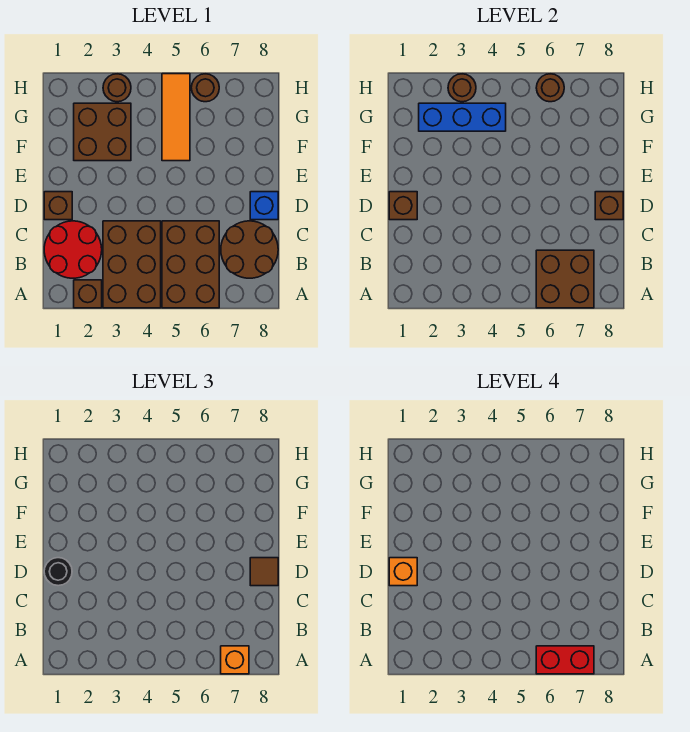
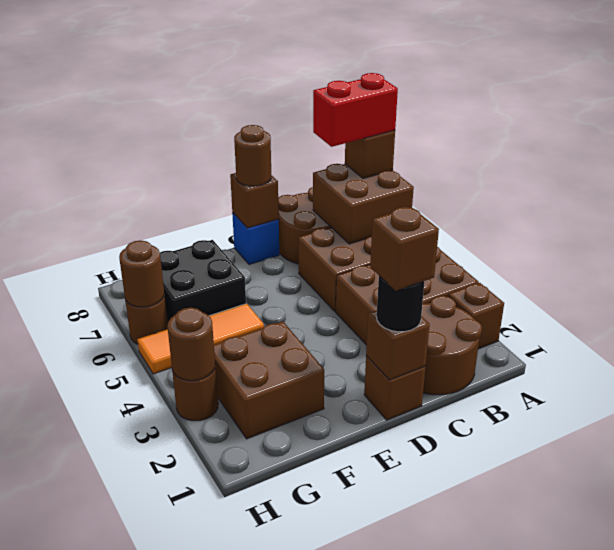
red 1x2 brick [536,646,594,674] -> red 1x2 brick turned to [313,73,398,147]
orange 1x1 brick [221,646,249,674] -> brown 1x1 brick [345,131,395,178]
red 2x2 round brick [44,221,102,278] -> brown 2x2 round brick [421,296,482,395]
orange 1x1 brick [389,558,417,586] -> brown 1x1 brick [370,207,439,291]
brown 1x1 tile [250,558,278,586] -> brown 1x1 round brick [234,125,271,186]
none -> black 2x2 brick [160,240,246,322]
blue 1x3 brick [419,103,506,131] -> none

